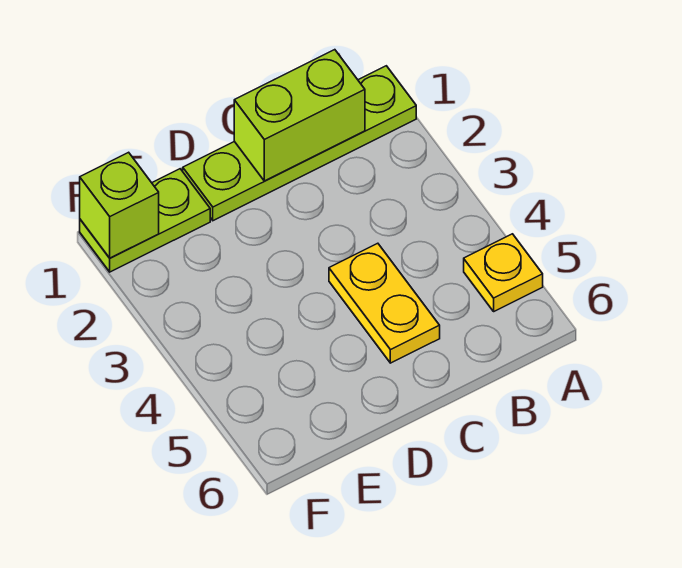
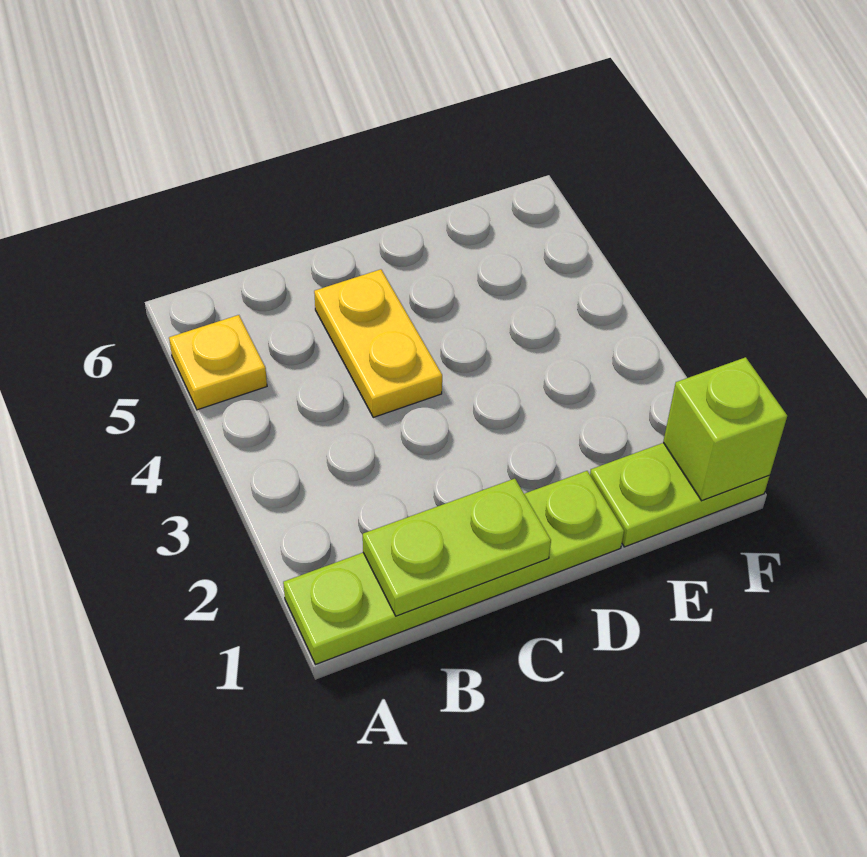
lime 1x2 brick [234,50,365,181] -> lime 1x2 plate [363,479,551,616]

